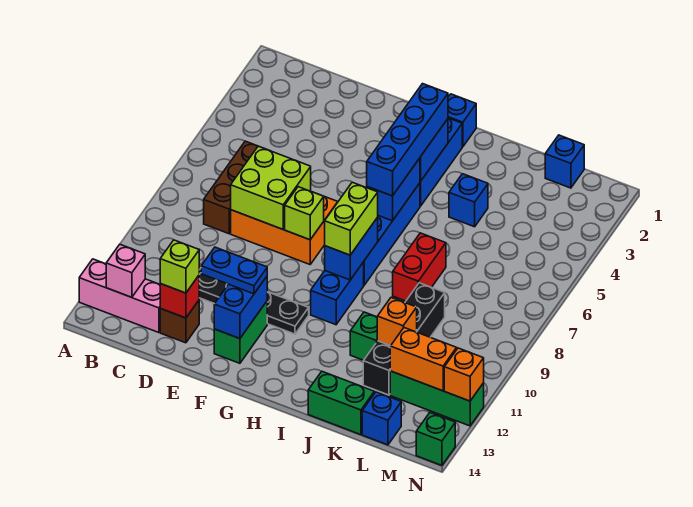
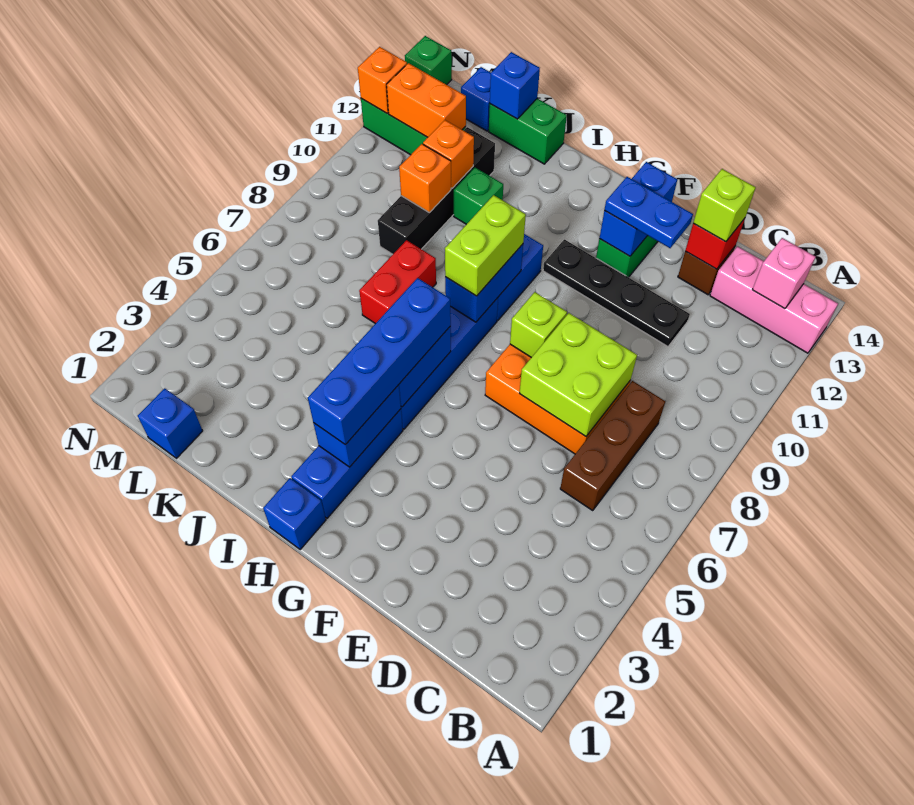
blue 1x1 brick [449,174,488,227] -> blue 1x1 brick moved to [490,52,540,119]
none -> orange 1x1 brick [399,144,451,213]

